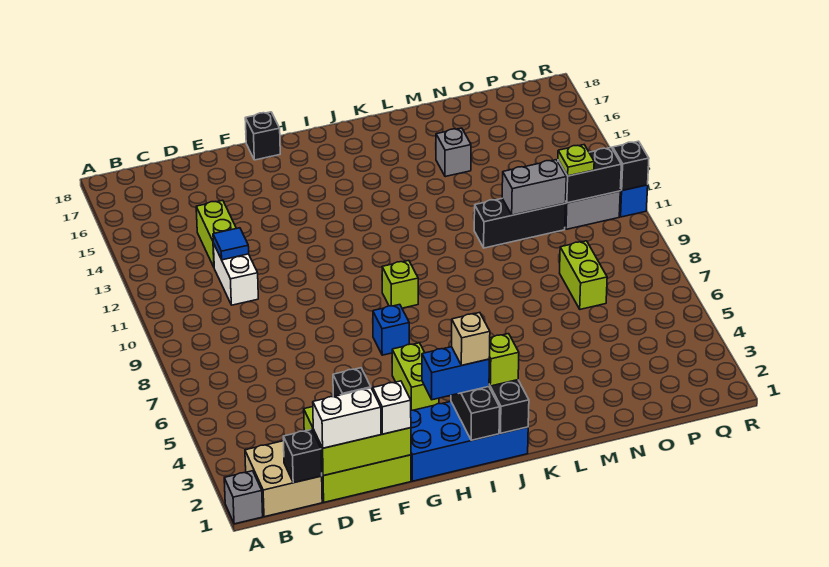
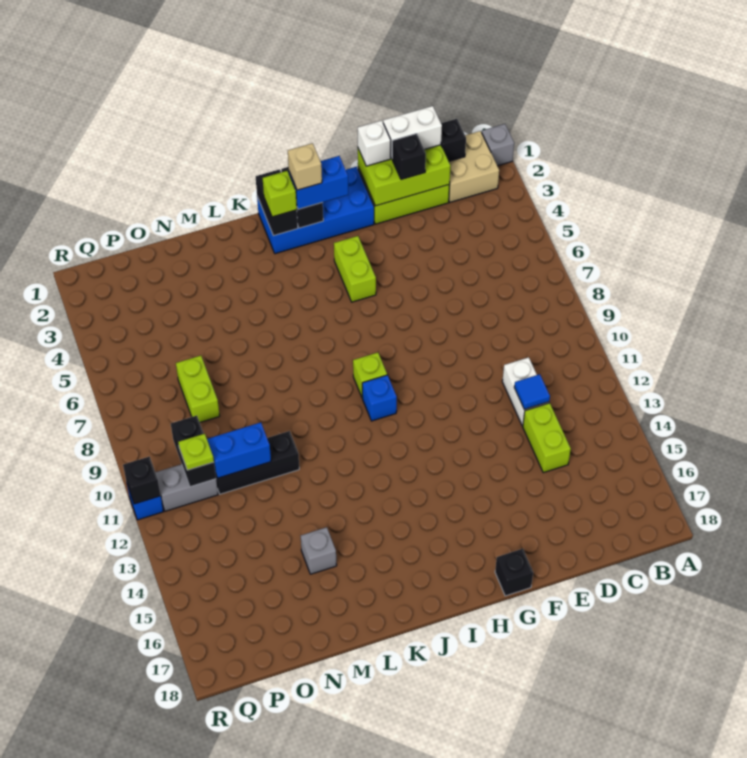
blue 1x1 brick [373,305,409,355] -> blue 1x1 brick moved to [362,375,397,421]
grey 1x2 brick [502,160,566,215] -> blue 1x2 brick [207,422,271,478]
black 1x2 brick [558,148,621,203] -> black 1x2 brick turned to [171,416,216,487]

